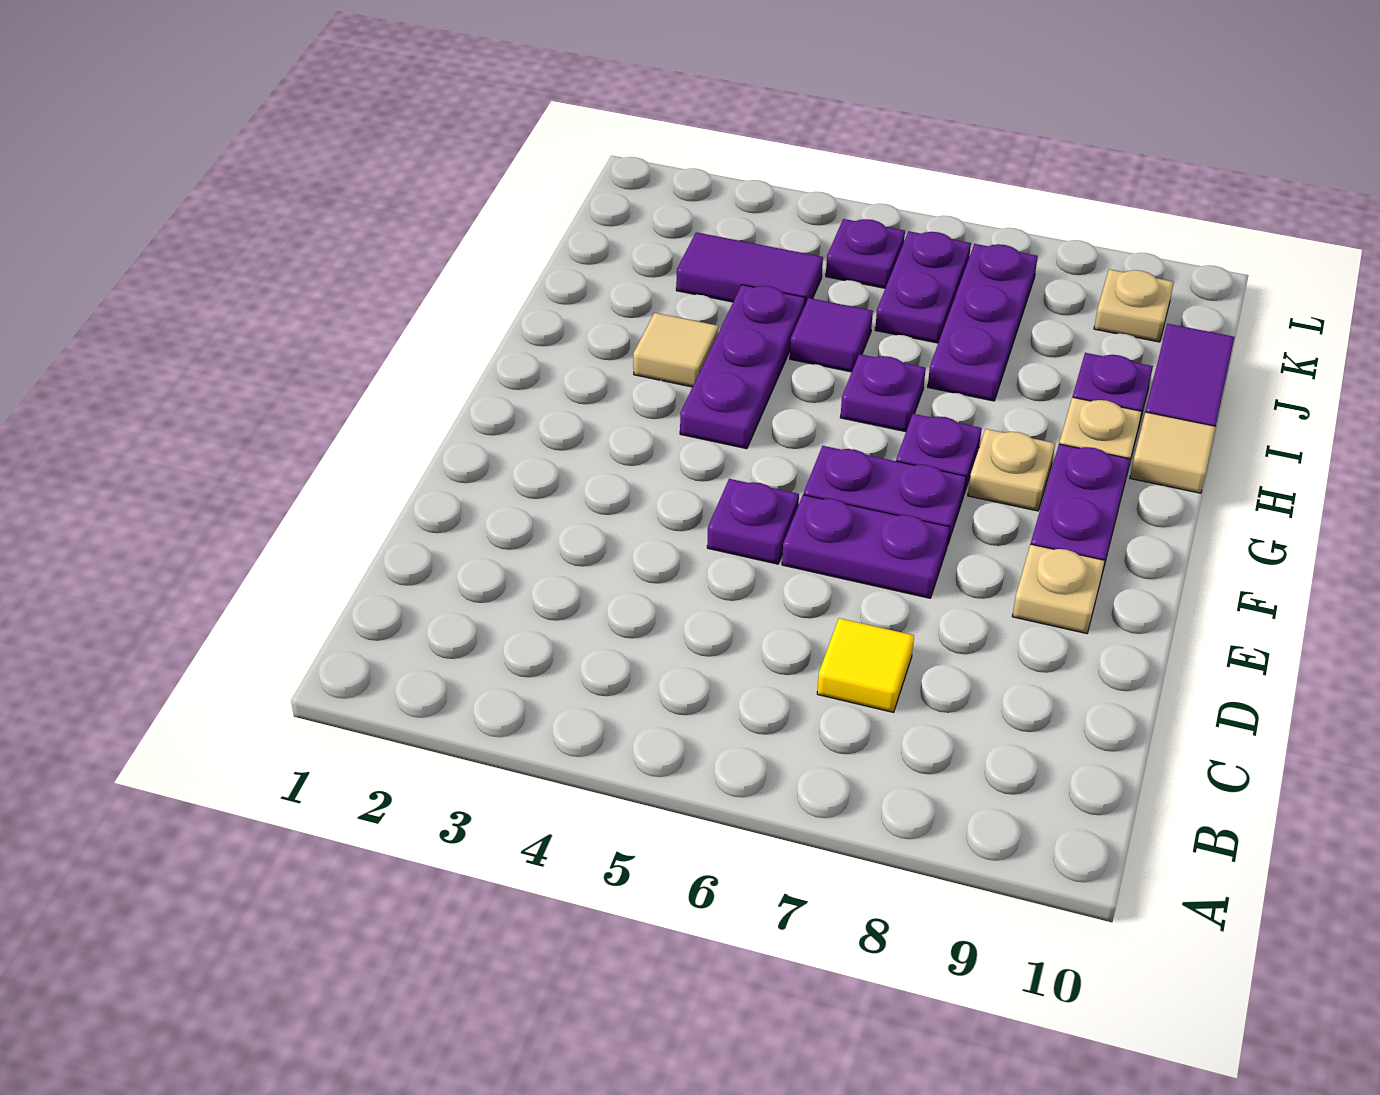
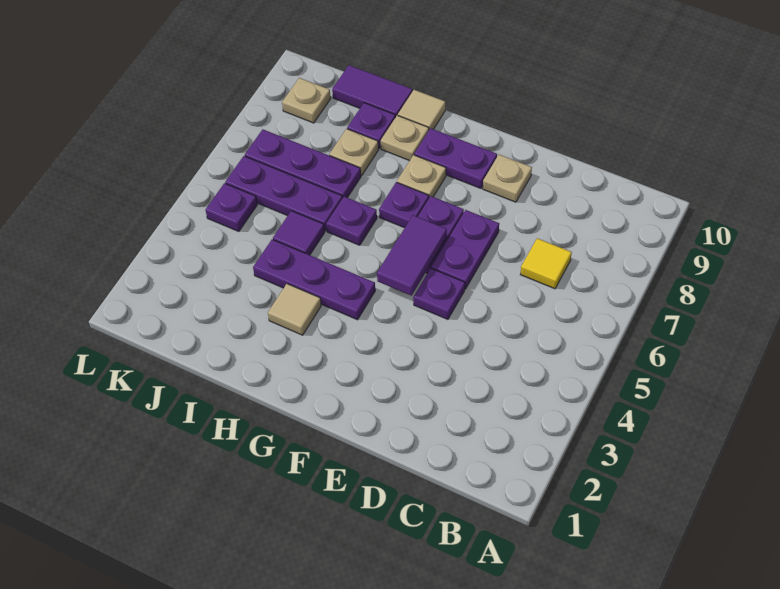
none -> tan 1x1 plate [329,129,379,175]
purple 1x2 tile [676,232,823,305] -> purple 1x2 tile moved to [377,215,447,296]
purple 1x2 plate [875,231,971,343] -> purple 1x3 plate [225,156,342,231]

